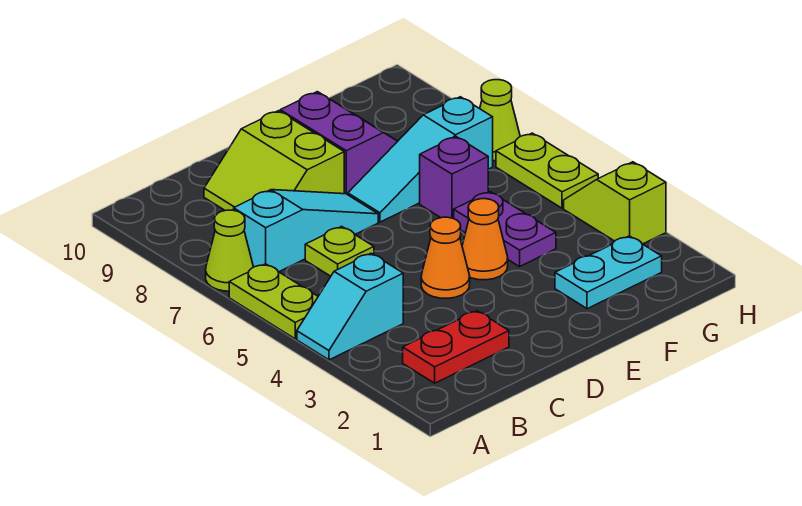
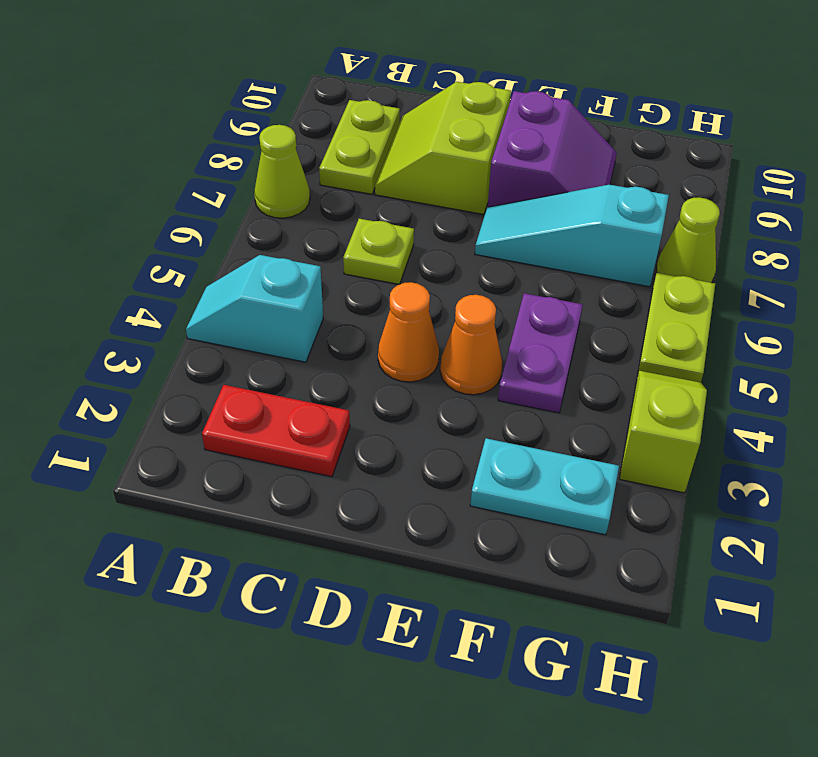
lime 1x2 plate [229,264,318,339] -> lime 1x2 plate moved to [319,100,400,194]
cyan 1x3 slope [234,190,378,272] -> none
purple 1x1 brick [420,137,488,219] -> none

